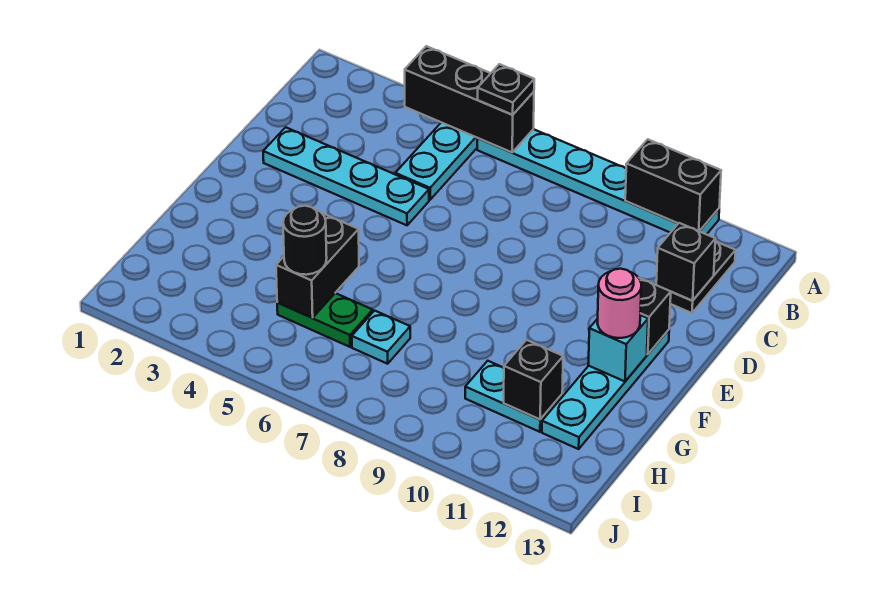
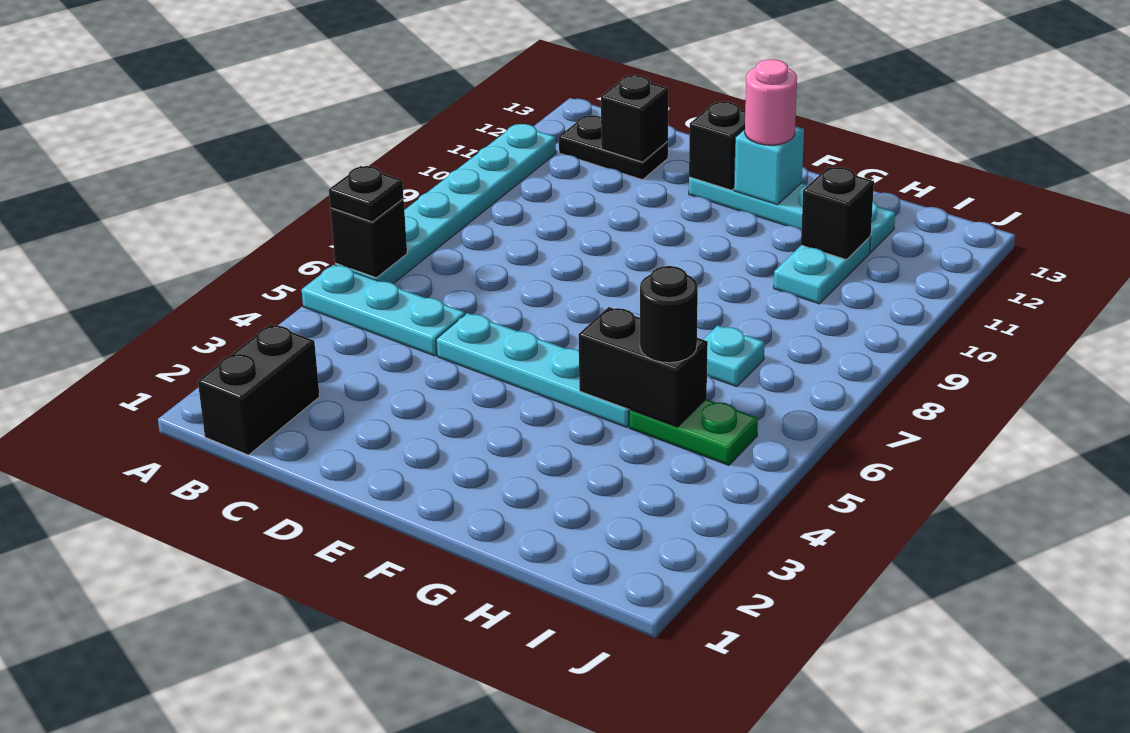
black 1x3 brick [405,46,534,152] -> black 1x1 brick [330,199,407,278]
black 1x2 brick [625,139,721,231] -> black 1x2 brick moved to [198,324,320,455]
cyan 1x4 plate [263,127,429,225] -> cyan 1x4 plate turned to [436,313,629,427]
green 1x2 plate [277,293,373,347] -> green 1x2 plate turned to [629,399,758,465]

